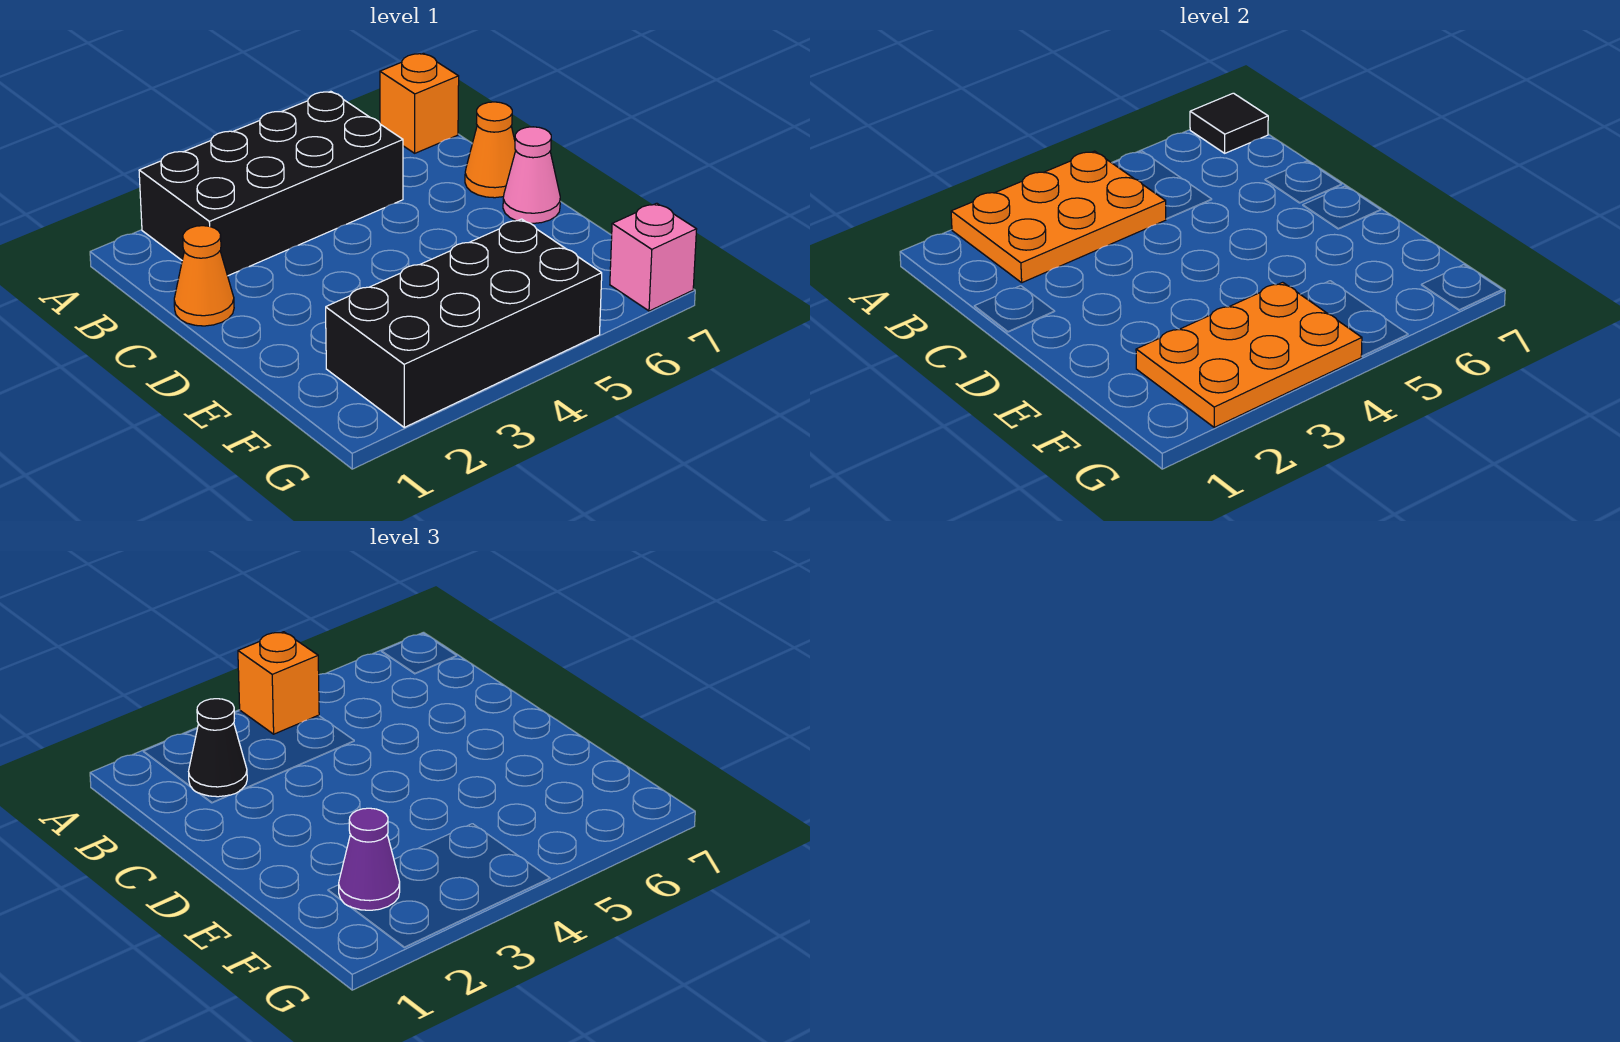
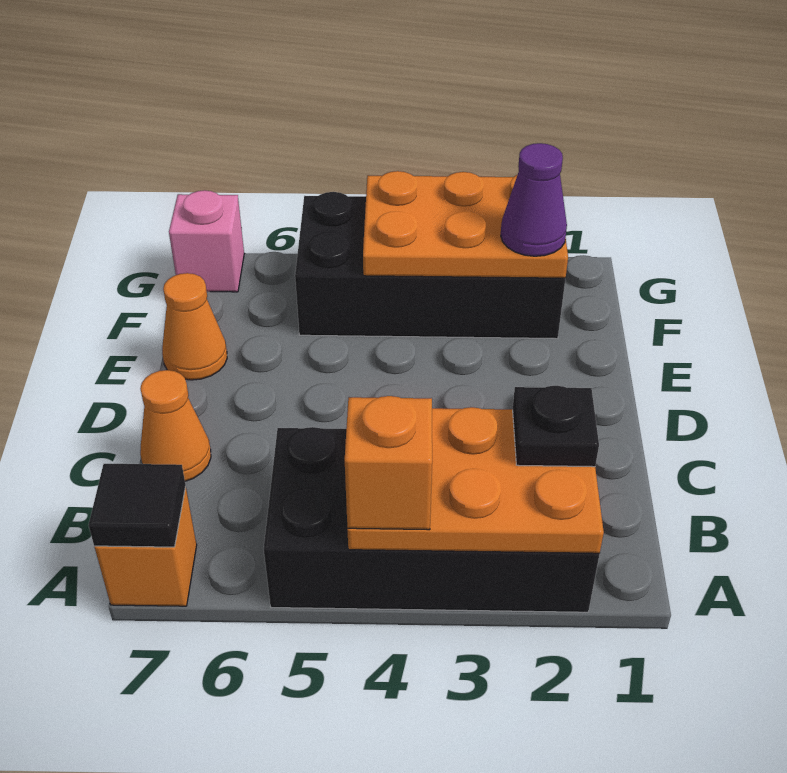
black 1x1 cone [189,699,247,797] -> black 1x1 plate [513,386,599,467]
orange 1x1 cone [174,226,234,326] -> orange 1x1 cone moved to [162,273,227,380]
pink 1x1 cone [503,127,560,223] -> none

